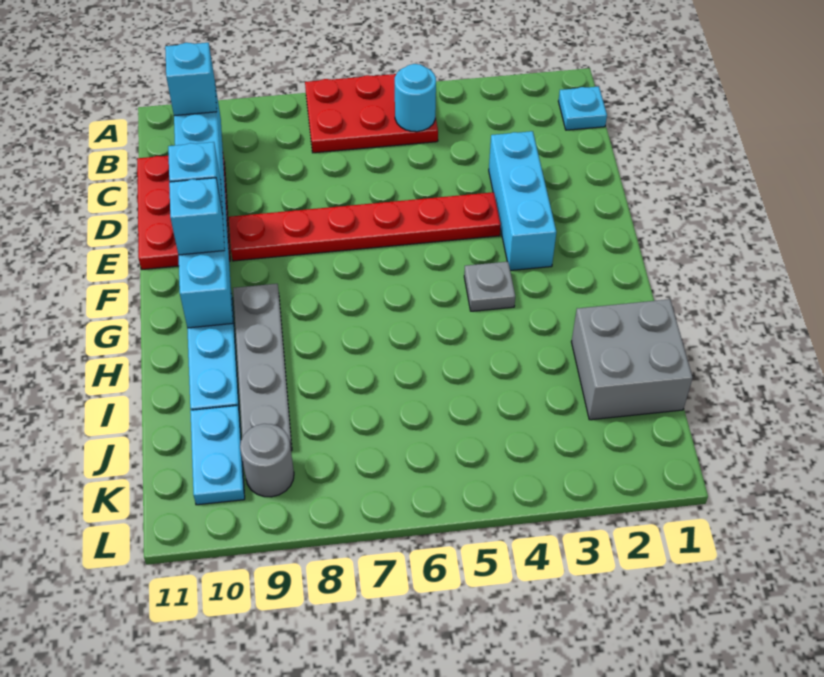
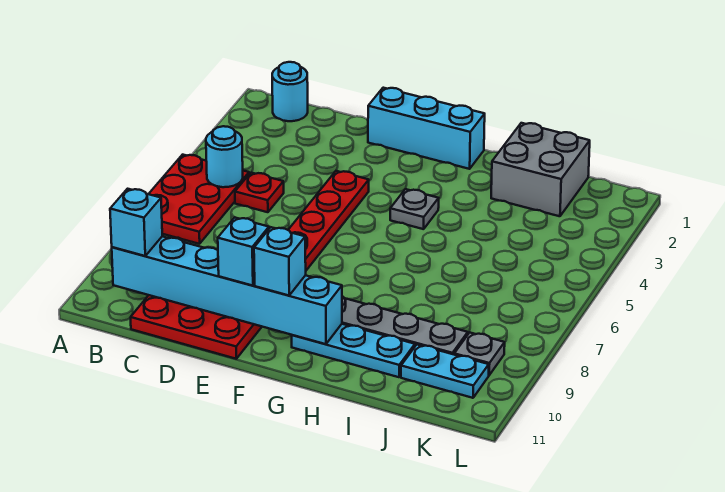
cyan 1x1 plate [558,86,607,130] -> cyan 1x1 round brick [272,62,308,121]
none -> red 1x1 plate [235,173,284,212]
cyan 1x3 brick [489,131,556,271] -> cyan 1x3 brick moved to [368,88,485,169]
grey 1x1 round brick [240,424,294,497] -> grey 1x1 plate [454,333,505,375]

